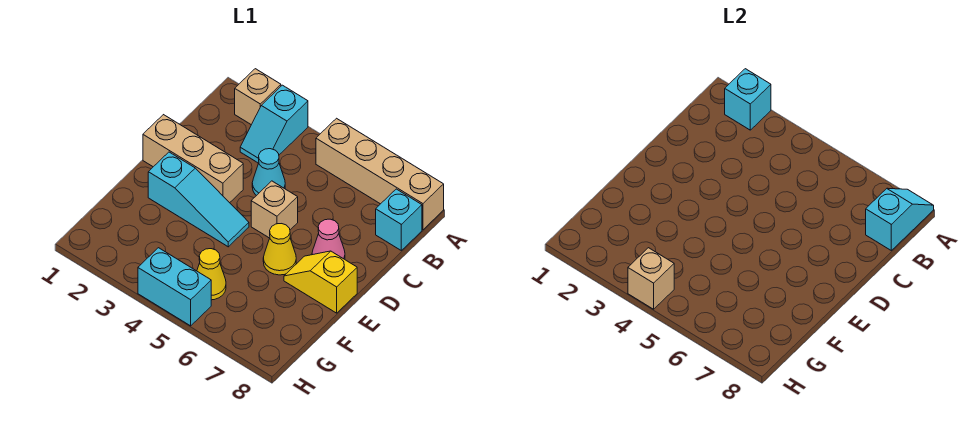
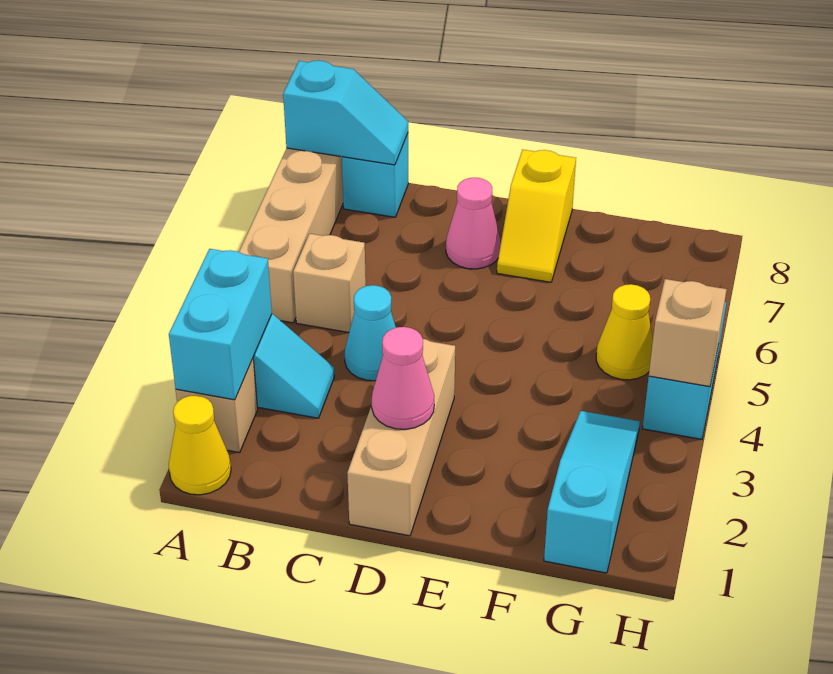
cyan 1x1 brick [725,69,771,130] -> cyan 1x2 brick [169,249,272,400]
cyan 1x2 slope [866,188,934,250] -> cyan 1x2 slope turned to [283,61,408,165]
none -> pink 1x1 cone [372,327,434,429]
tan 1x1 brick [251,181,298,238] -> tan 1x1 brick moved to [293,234,366,332]
cyan 1x3 slope [148,152,249,247] -> cyan 1x3 slope moved to [544,411,640,573]
yellow 1x1 cone [263,224,296,275] -> yellow 1x1 cone moved to [169,395,231,495]

